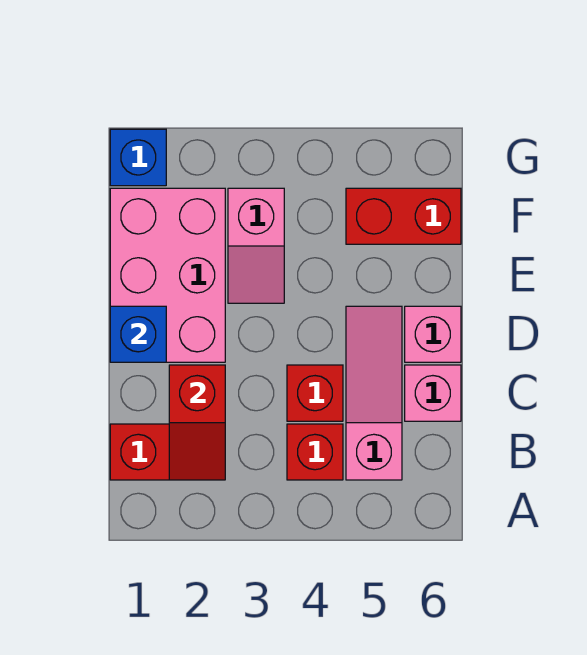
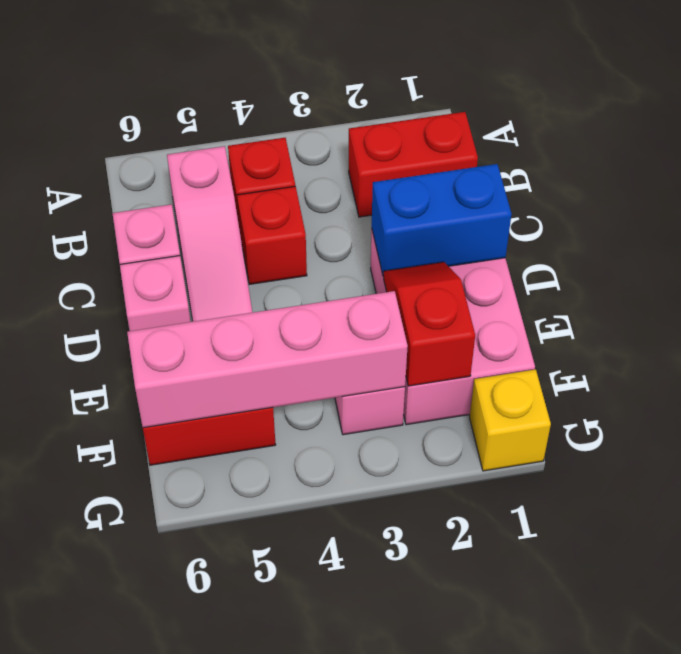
red 1x2 slope [169,365,225,480] -> red 1x2 slope moved to [384,262,475,386]
blue 1x1 brick [110,306,166,362] -> blue 1x2 brick [372,164,512,276]
none -> pink 1x4 brick [127,291,408,428]
blue 1x1 brick [110,129,166,186] -> yellow 1x1 brick [470,369,551,471]

